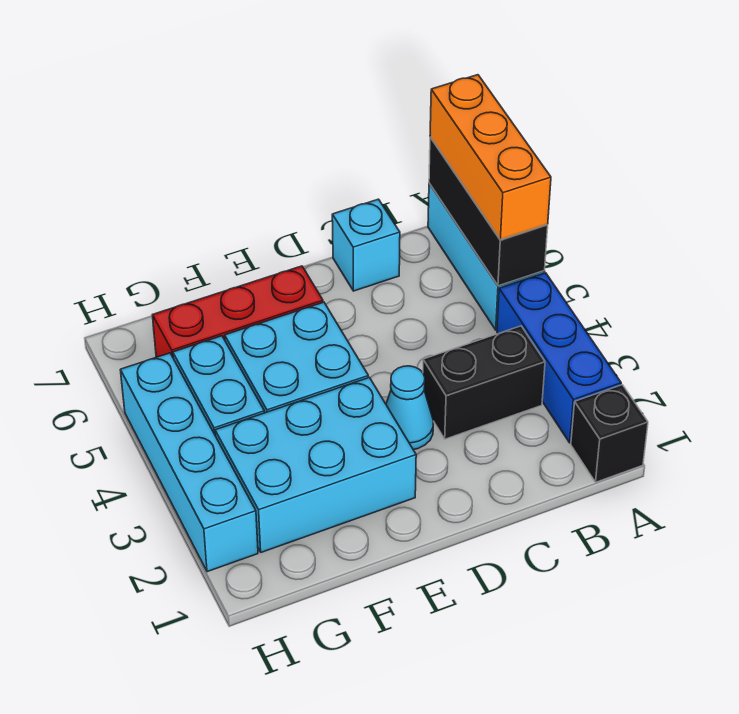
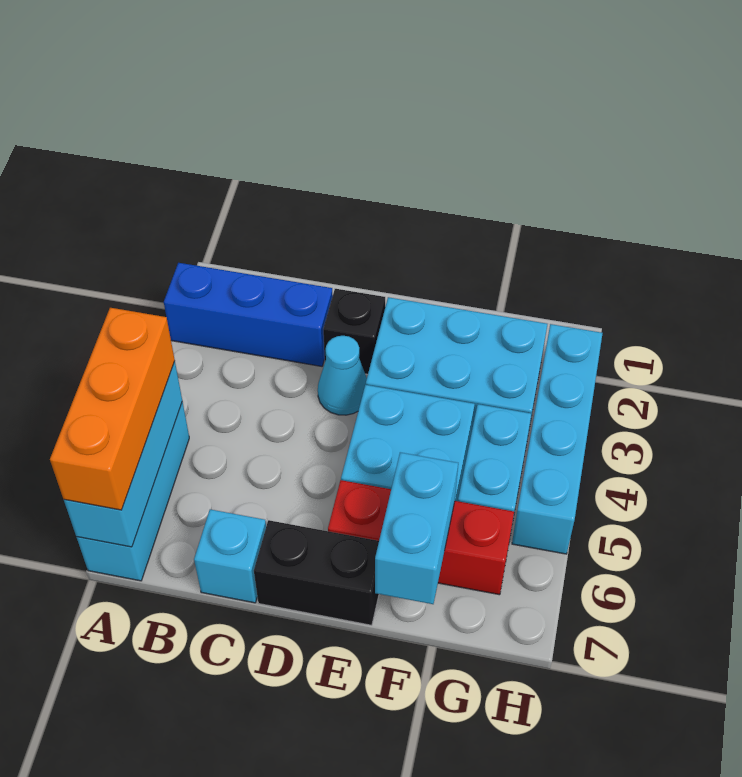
black 1x1 brick [571,385,648,482] -> black 1x1 brick moved to [323,289,385,374]
blue 1x3 brick [497,273,621,443] -> blue 1x3 brick turned to [164,263,333,366]
black 1x3 brick [429,137,548,286] -> cyan 1x3 brick [64,361,182,547]
black 1x2 brick [423,326,545,439] -> black 1x2 brick moved to [254,520,379,625]
none -> cyan 1x2 brick [375,452,458,604]

